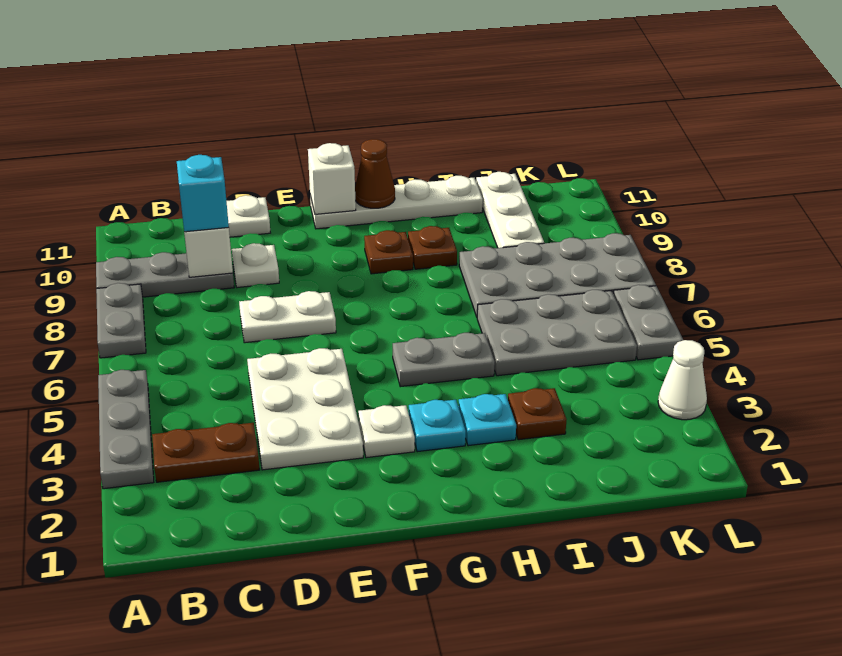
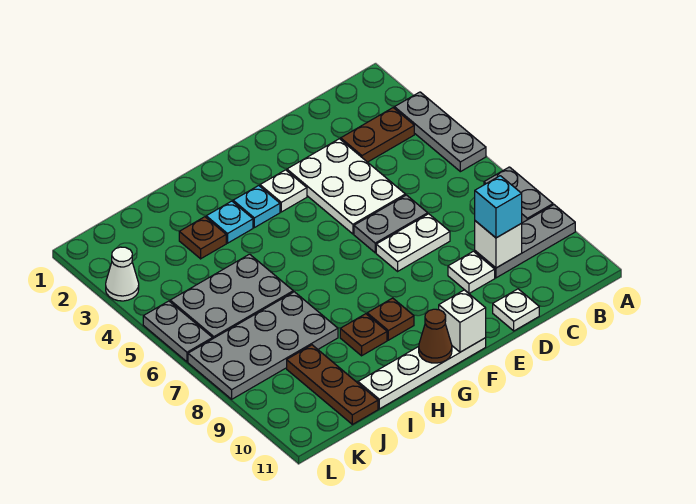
grey 1x2 plate [393,333,495,387] -> grey 1x2 plate moved to [354,195,428,253]
white 1x3 plate [476,172,544,248] -> brown 1x3 plate [287,345,378,424]

